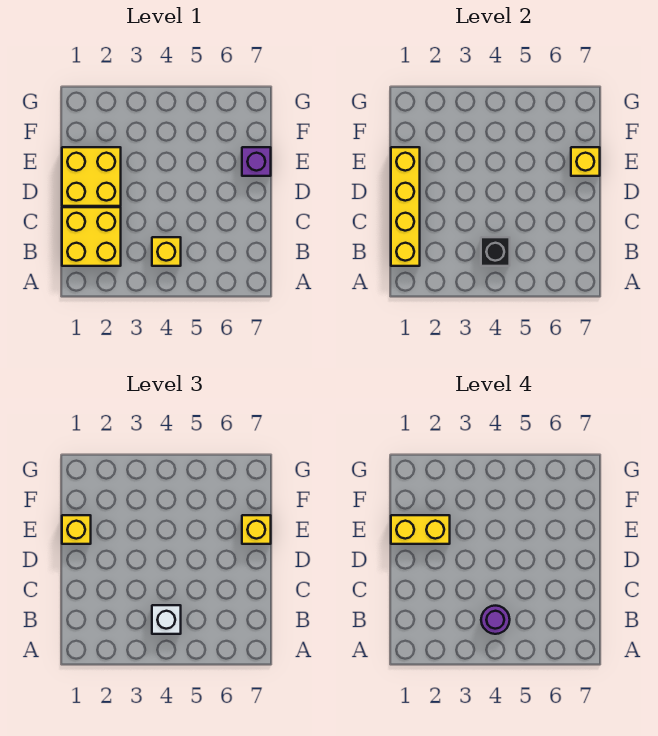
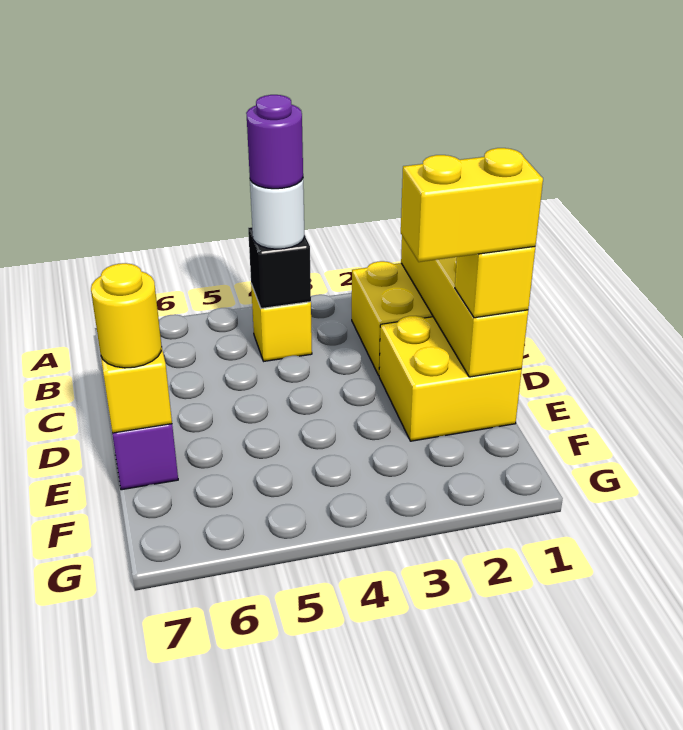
white 1x1 brick [152,605,181,634] -> white 1x1 round brick [250,179,305,249]
yellow 1x1 brick [242,515,271,544] -> yellow 1x1 round brick [91,263,162,368]

